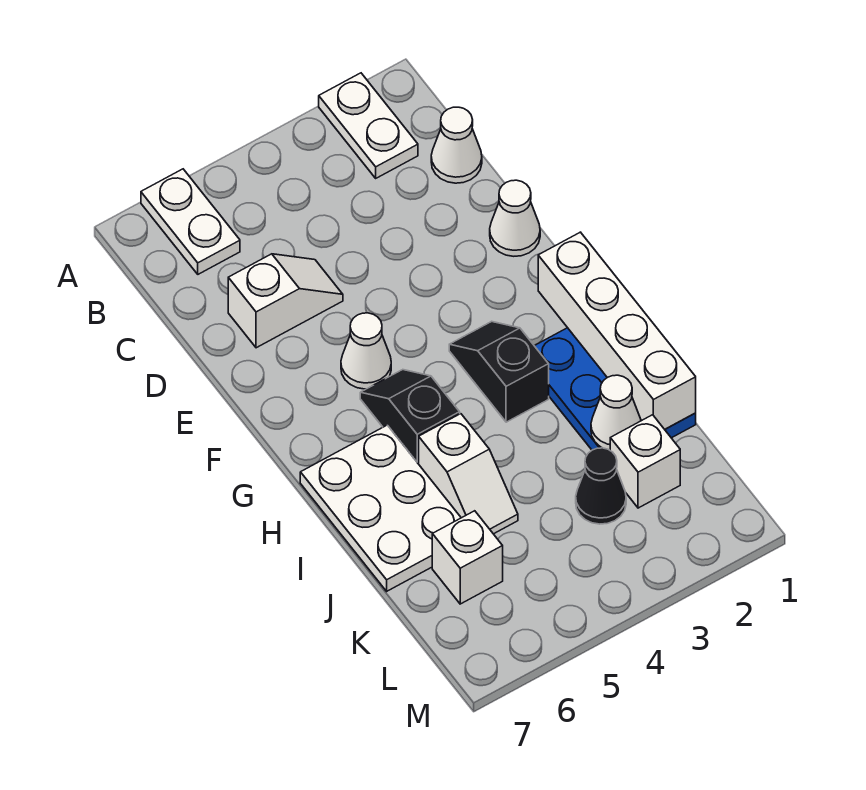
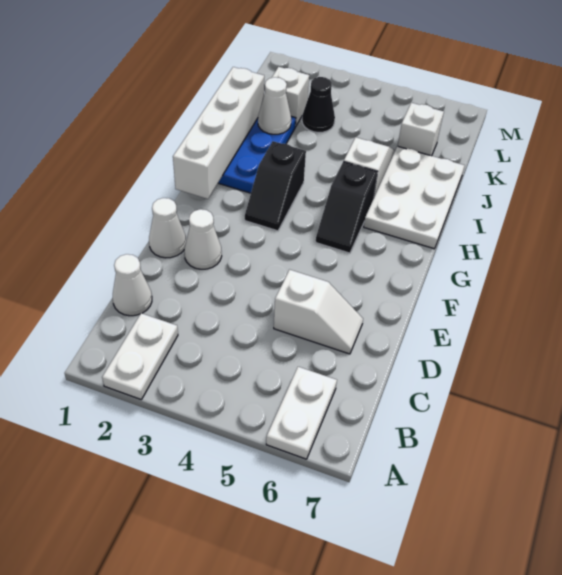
white 1x2 slope [228,254,343,348] -> white 1x2 slope turned to [274,270,363,354]
white 1x1 cone [341,313,391,389] -> white 1x1 cone moved to [184,209,222,269]

